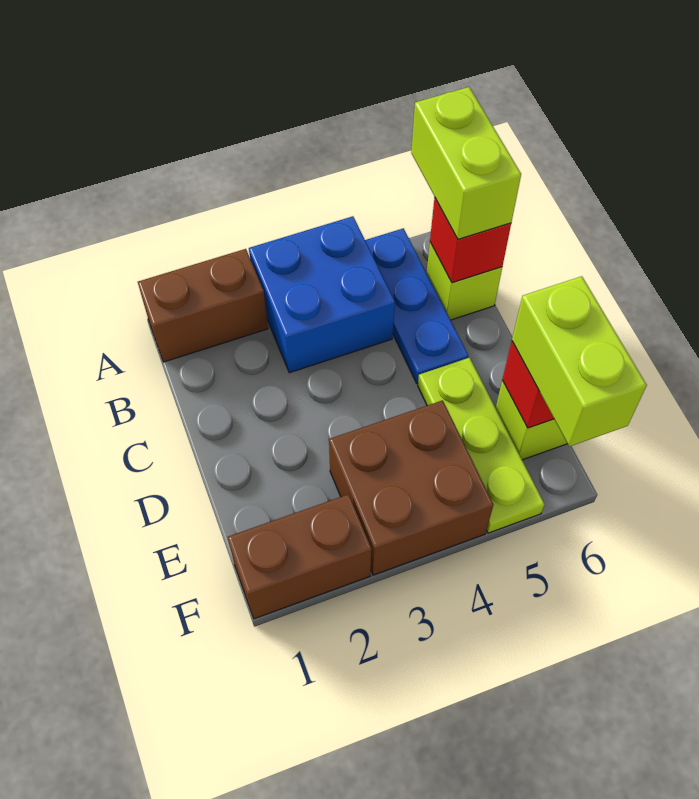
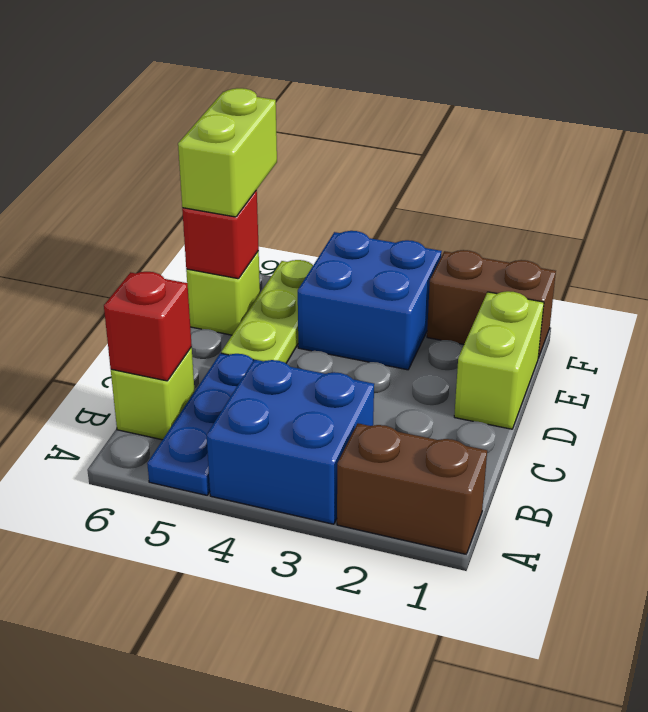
lime 1x2 brick [411,87,521,239] -> lime 1x2 brick moved to [454,291,544,429]
brown 2x2 brick [329,400,493,575] -> blue 2x2 brick [298,231,442,370]

